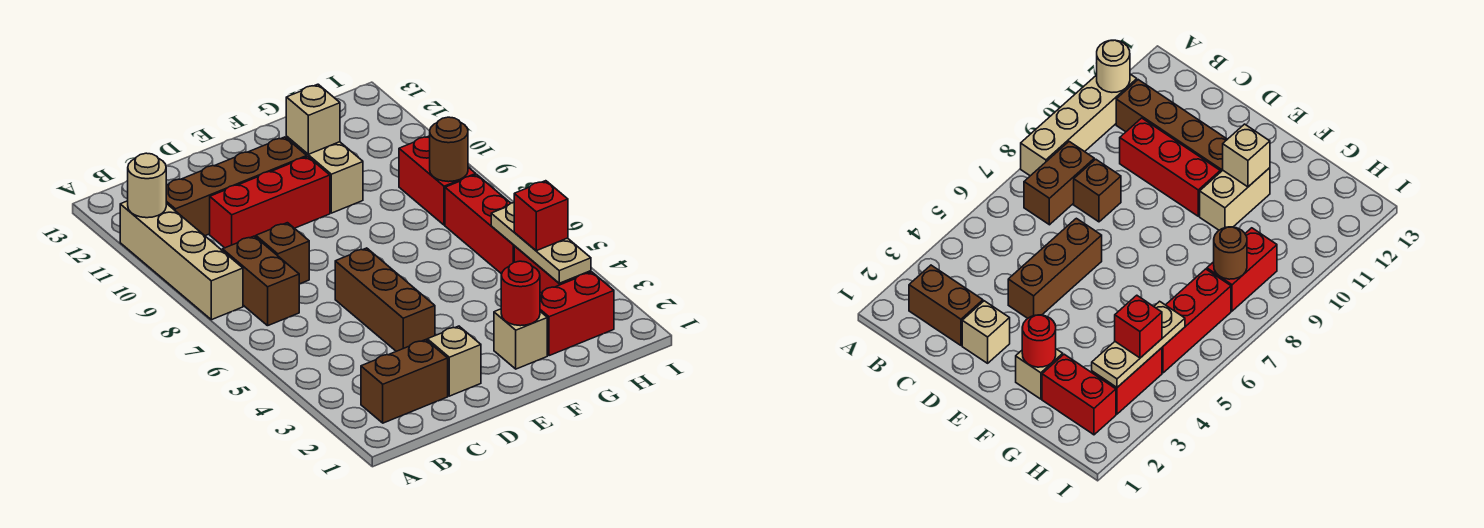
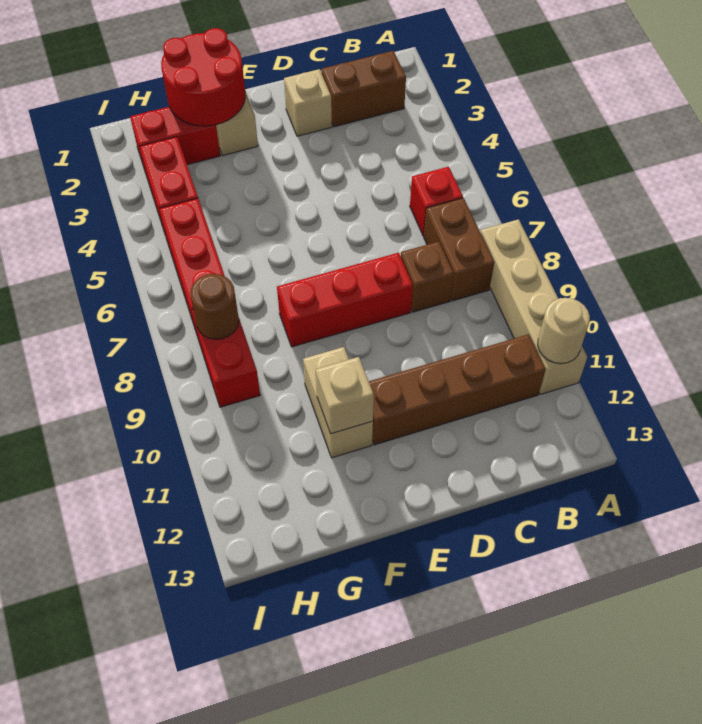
red 1x3 brick [210,157,330,248] -> red 1x3 brick moved to [277,253,413,347]
brown 1x3 brick [335,248,435,351] -> none
red 1x1 round brick [501,261,540,326] -> red 2x2 round brick [161,28,245,126]
tan 1x3 plate [491,203,591,283] -> none
red 1x1 brick [514,181,568,251] -> red 1x1 brick moved to [410,167,463,236]

